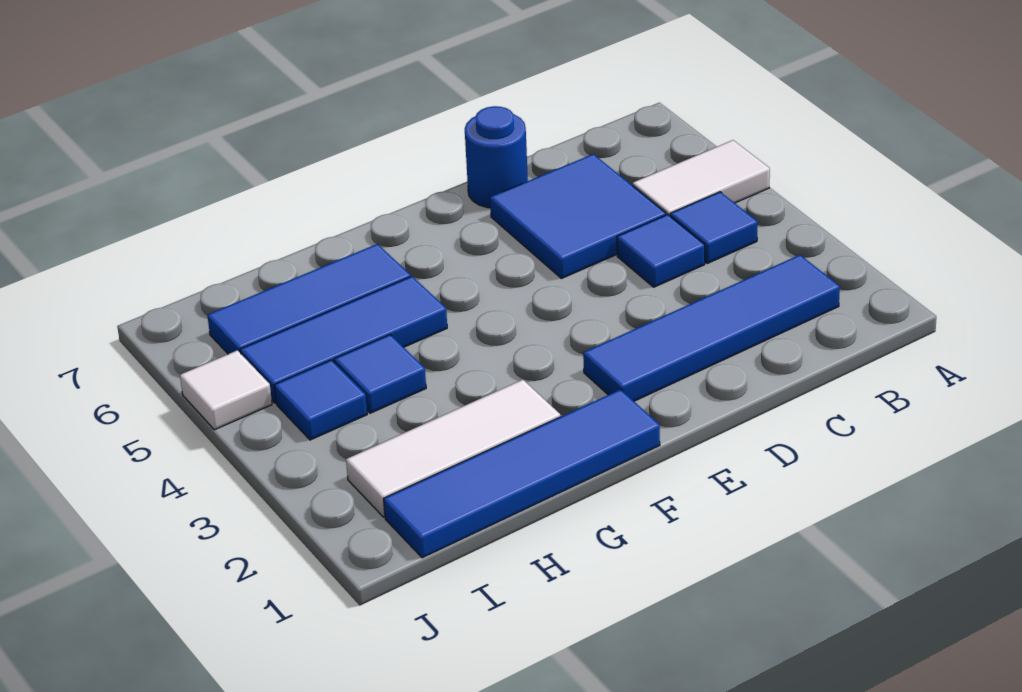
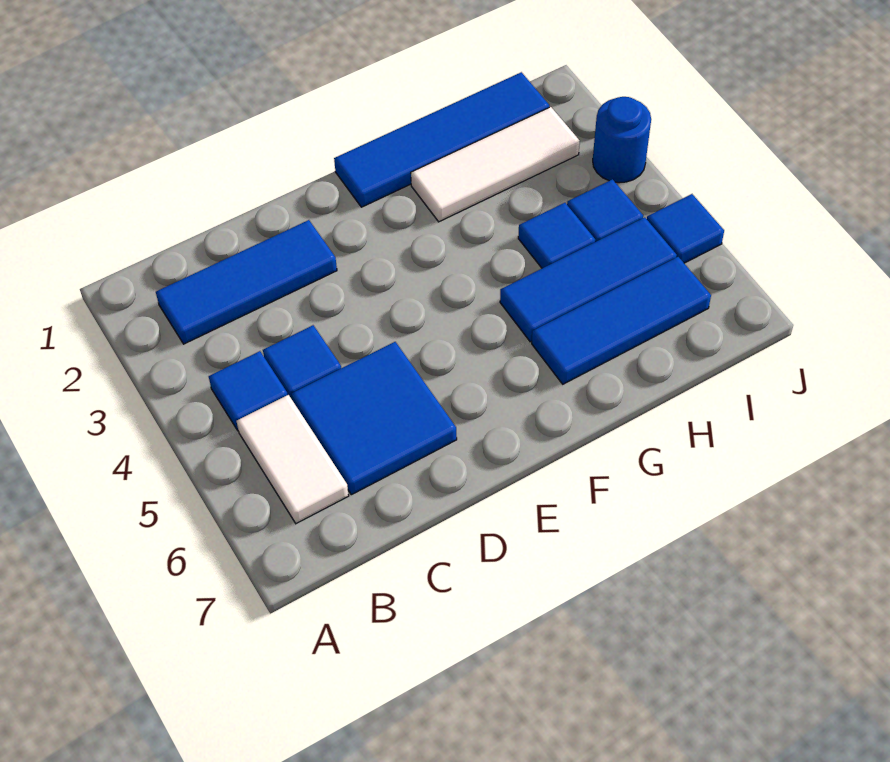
white 1x2 tile [633,140,770,216] -> white 1x2 tile turned to [237,395,349,524]
blue 1x4 tile [583,255,840,401] -> blue 1x3 tile [156,220,337,344]
blue 1x1 round brick [465,106,528,208] -> blue 1x1 round brick moved to [593,97,651,183]
white 1x1 tile [180,350,272,430] -> blue 1x1 tile [647,194,724,263]

